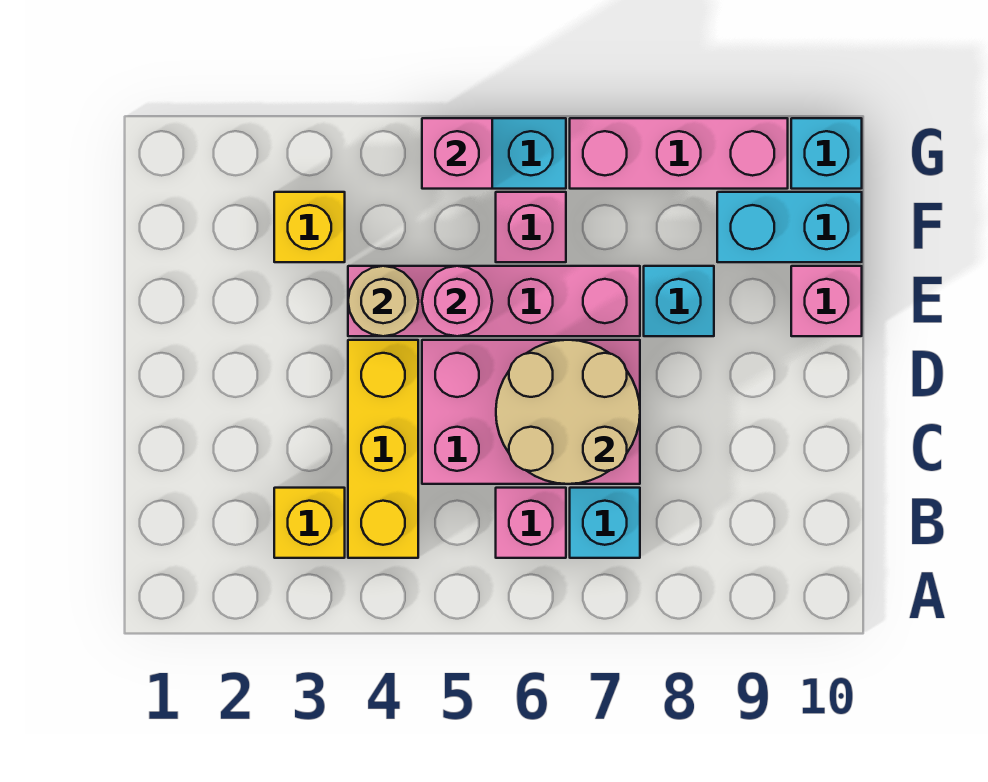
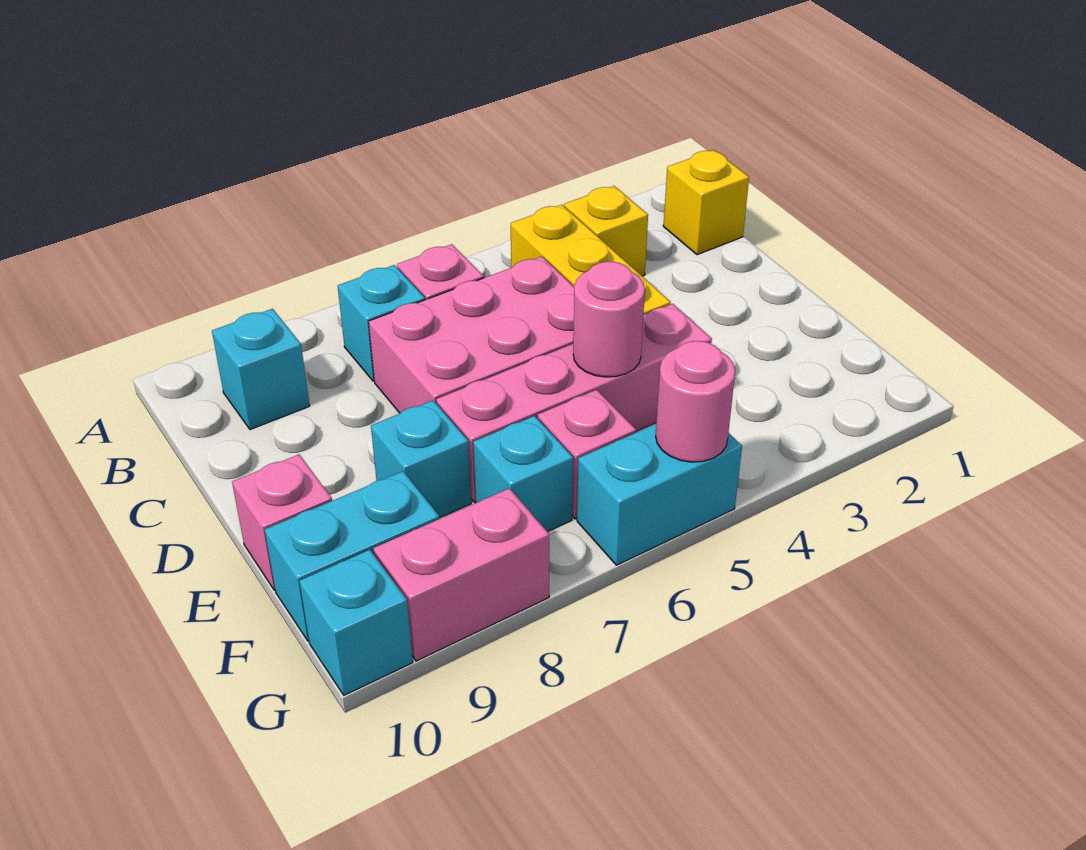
none -> cyan 1x1 brick [212,309,310,430]
tan 2x2 round brick [496,340,640,484] -> none
tan 1x1 round brick [348,266,418,336] -> none
yellow 1x1 brick [274,192,345,262] -> yellow 1x1 brick moved to [663,150,749,255]
none -> cyan 1x1 brick [473,416,573,532]
pink 1x1 brick [422,118,492,189] -> pink 1x1 round brick [656,341,735,462]
pink 1x3 brick [570,118,788,189] -> pink 1x2 brick [374,488,549,661]

